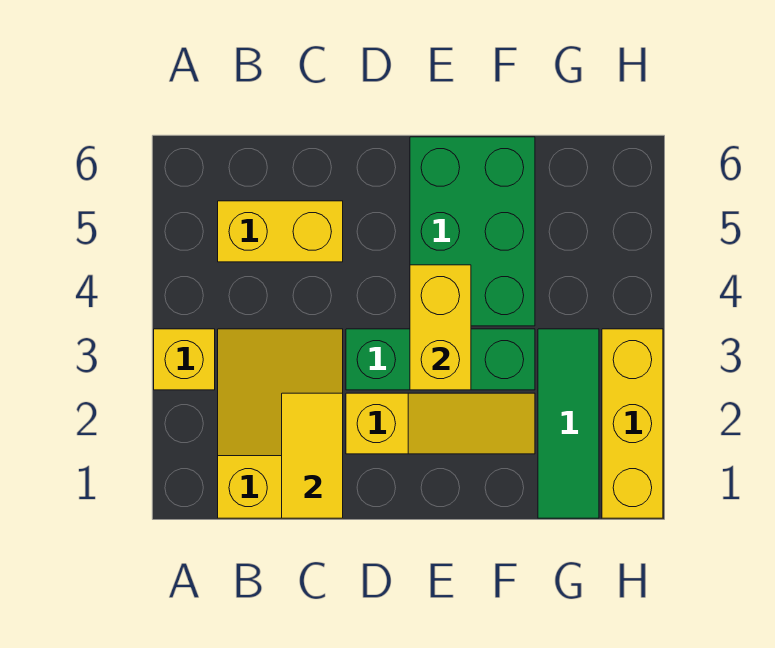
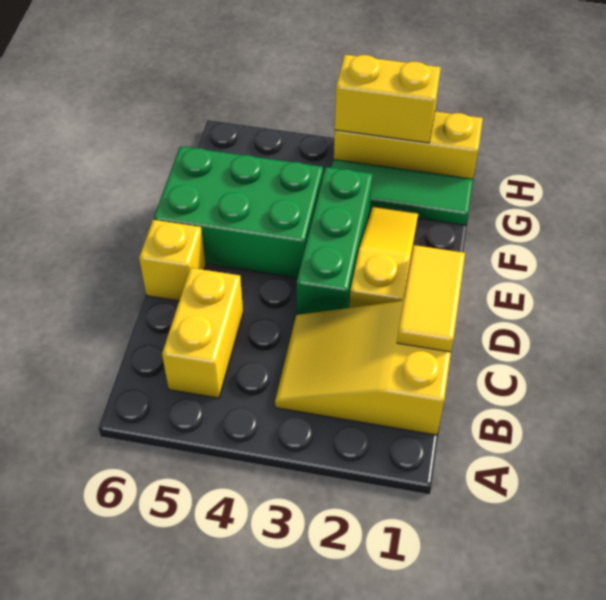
yellow 1x1 brick [154,329,215,390] -> yellow 1x1 brick moved to [139,220,206,301]
yellow 1x2 tile [282,393,343,518] -> yellow 1x2 tile turned to [397,245,465,352]
yellow 1x2 brick [410,265,471,390] -> yellow 1x2 brick moved to [335,55,441,143]

